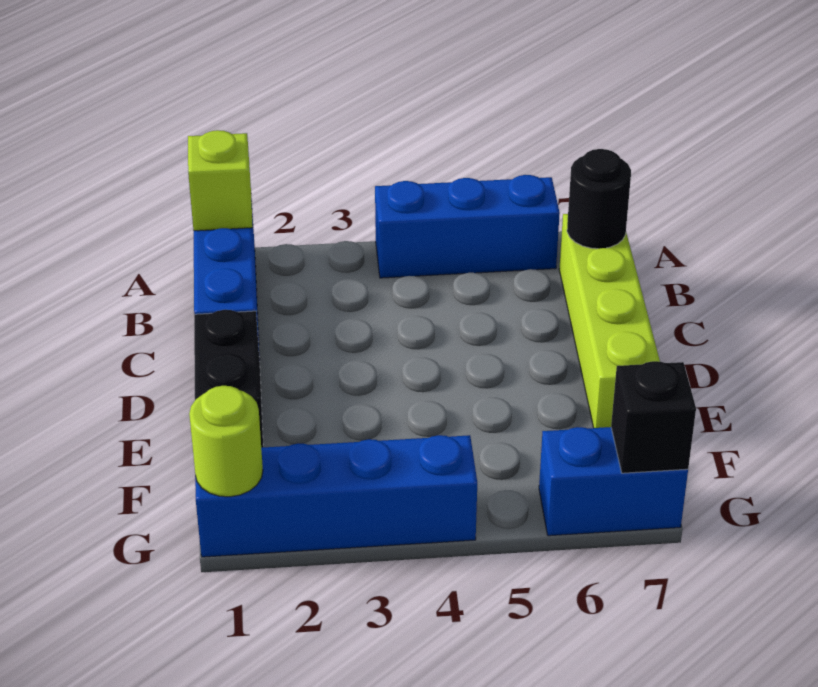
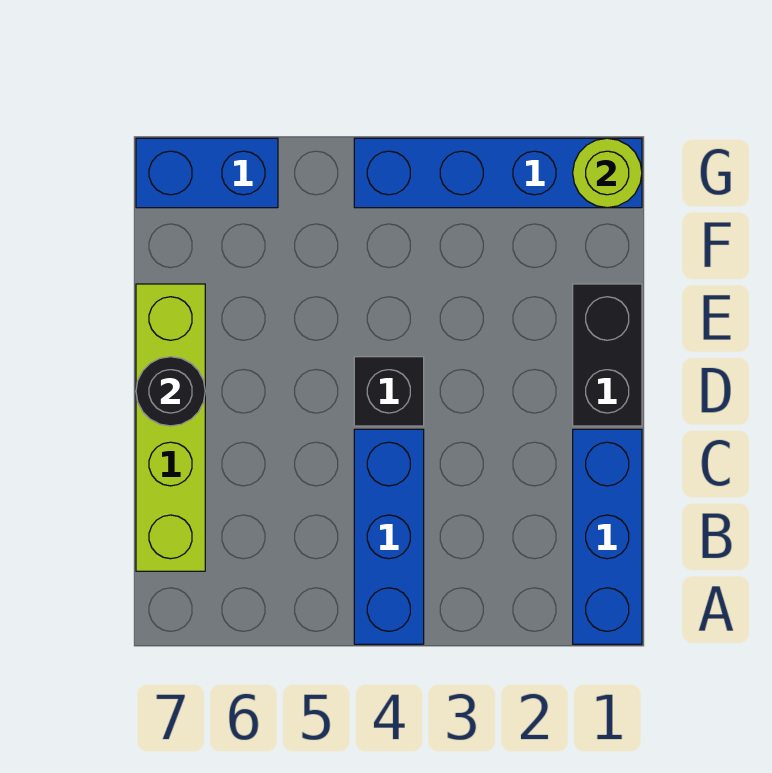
lime 1x1 brick [188,130,253,231] -> none
blue 1x3 brick [375,175,560,278] -> blue 1x3 brick turned to [354,429,424,644]
black 1x1 round brick [567,149,631,249] -> black 1x1 round brick moved to [136,357,205,426]
black 1x1 brick [611,361,696,473] -> black 1x1 brick moved to [354,357,424,426]

